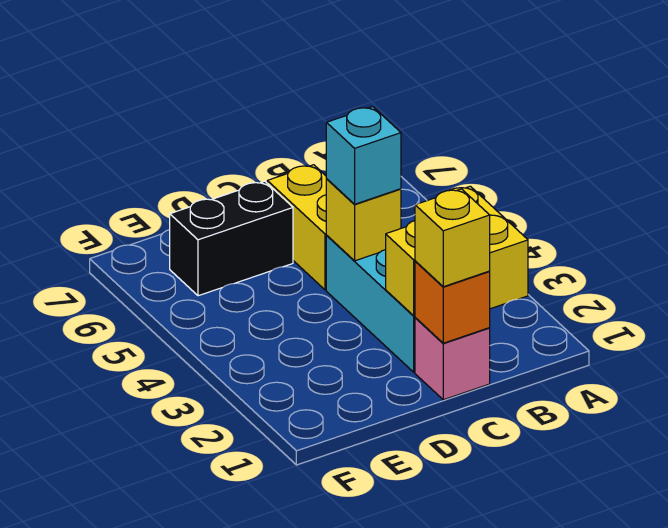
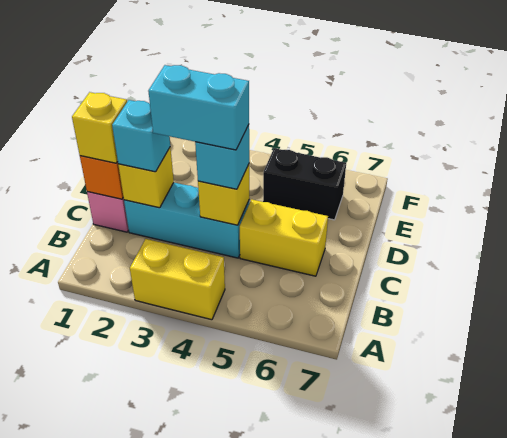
none -> cyan 1x1 brick [112,100,170,172]
none -> cyan 1x2 brick [148,65,249,150]
black 1x2 brick [170,181,293,296] -> black 1x2 brick turned to [263,148,346,220]

